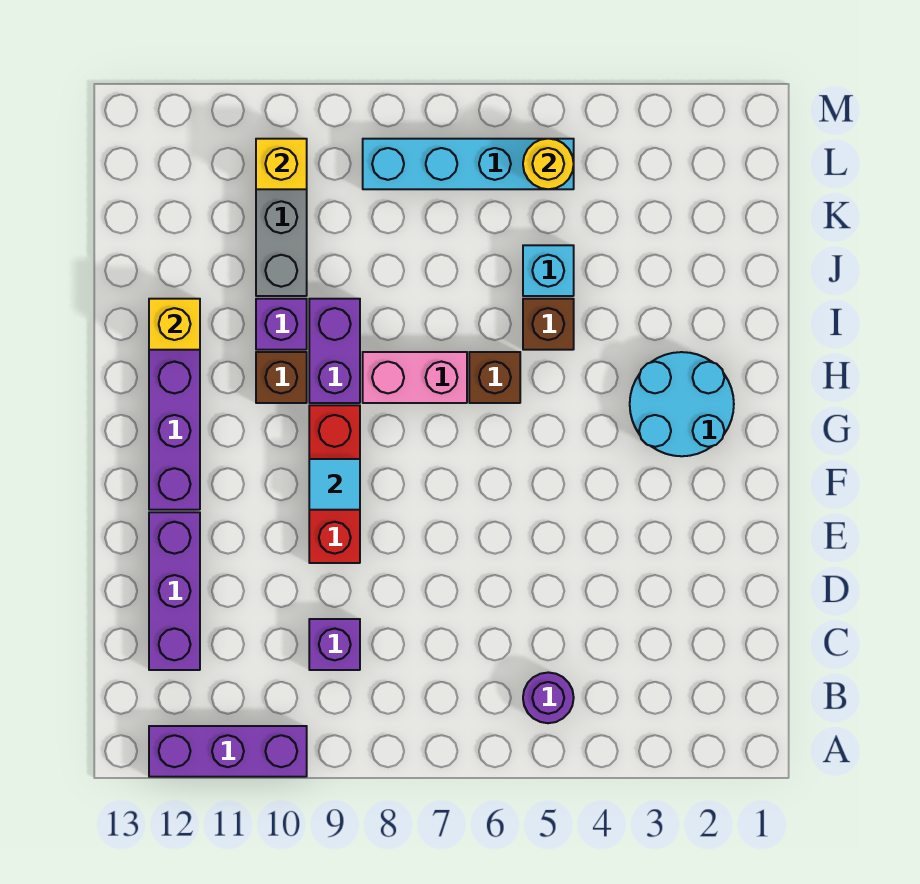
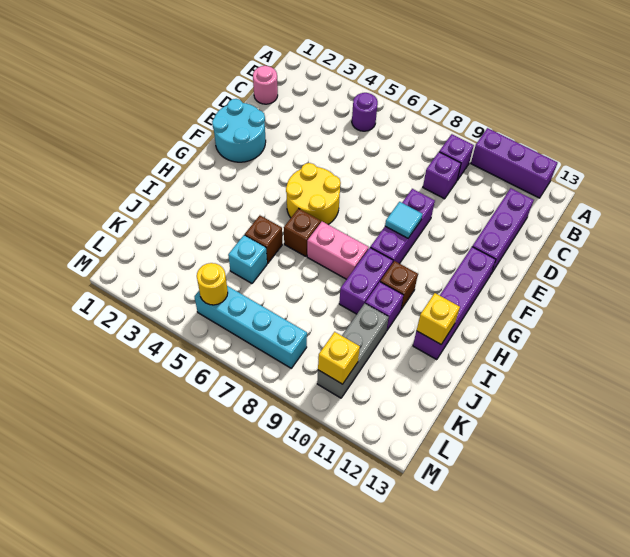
none -> purple 1x1 brick [439,134,474,180]
none -> pink 1x1 round brick [253,66,278,104]
red 1x3 brick [309,405,360,563] -> purple 1x3 brick [370,189,435,264]
none -> yellow 2x2 round brick [286,163,341,224]
cyan 2x2 round brick [630,352,734,456] -> cyan 2x2 round brick moved to [212,99,266,162]

